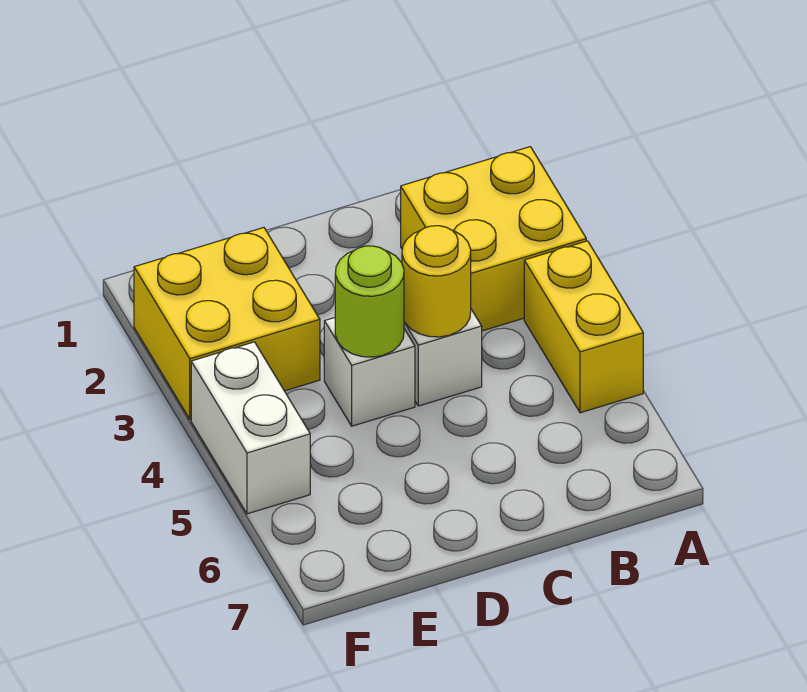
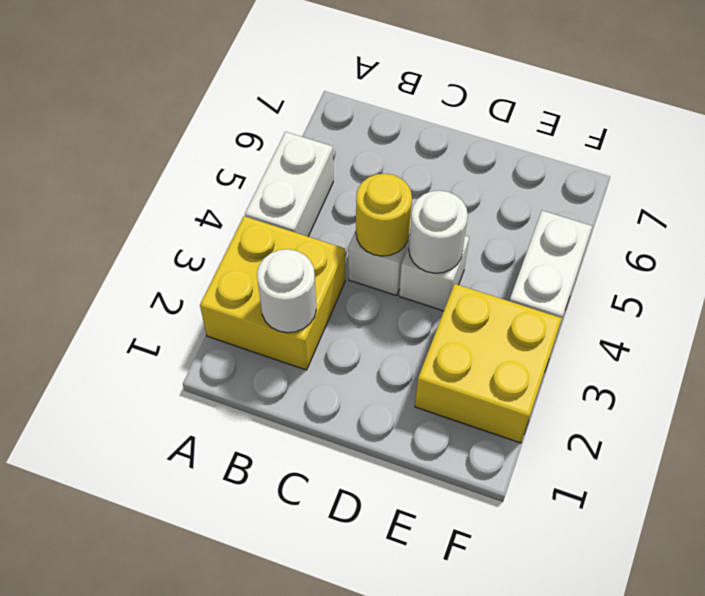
yellow 1x2 brick [524,241,643,413] -> white 1x2 brick [245,132,333,236]
none -> white 1x1 round brick [257,249,316,333]
lime 1x1 round brick [335,246,404,357] -> white 1x1 round brick [409,191,468,273]

